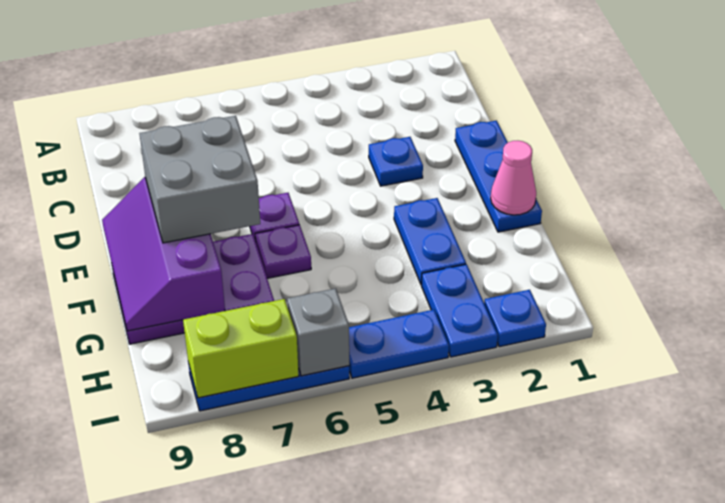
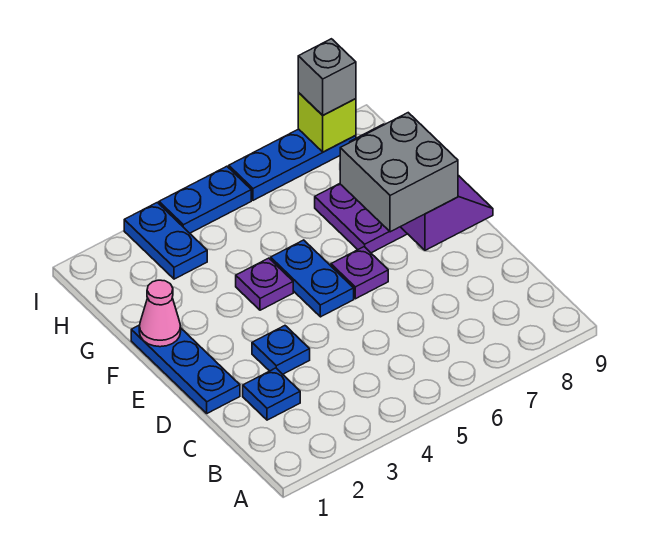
blue 1x2 plate [394,198,466,284] -> blue 1x2 plate moved to [271,240,354,317]
purple 1x1 plate [255,225,311,278] -> purple 1x1 plate moved to [236,258,293,310]
blue 1x1 plate [484,290,546,347] -> blue 1x1 plate moved to [243,368,300,420]
grey 1x1 brick [287,288,349,376] -> grey 1x1 brick moved to [298,39,356,115]
lime 1x2 brick [183,299,299,398] -> lime 1x1 brick [298,93,356,152]

